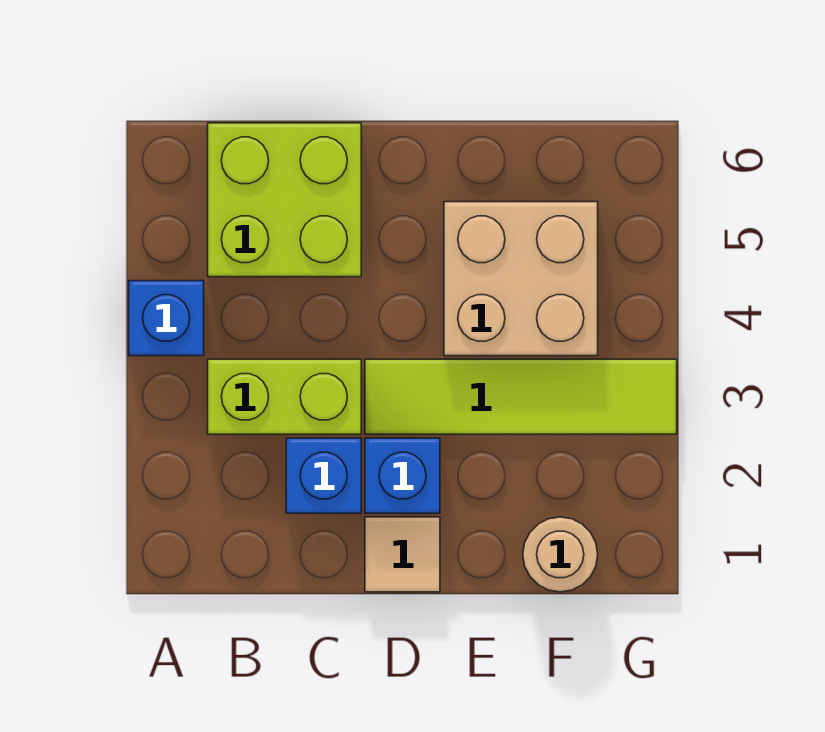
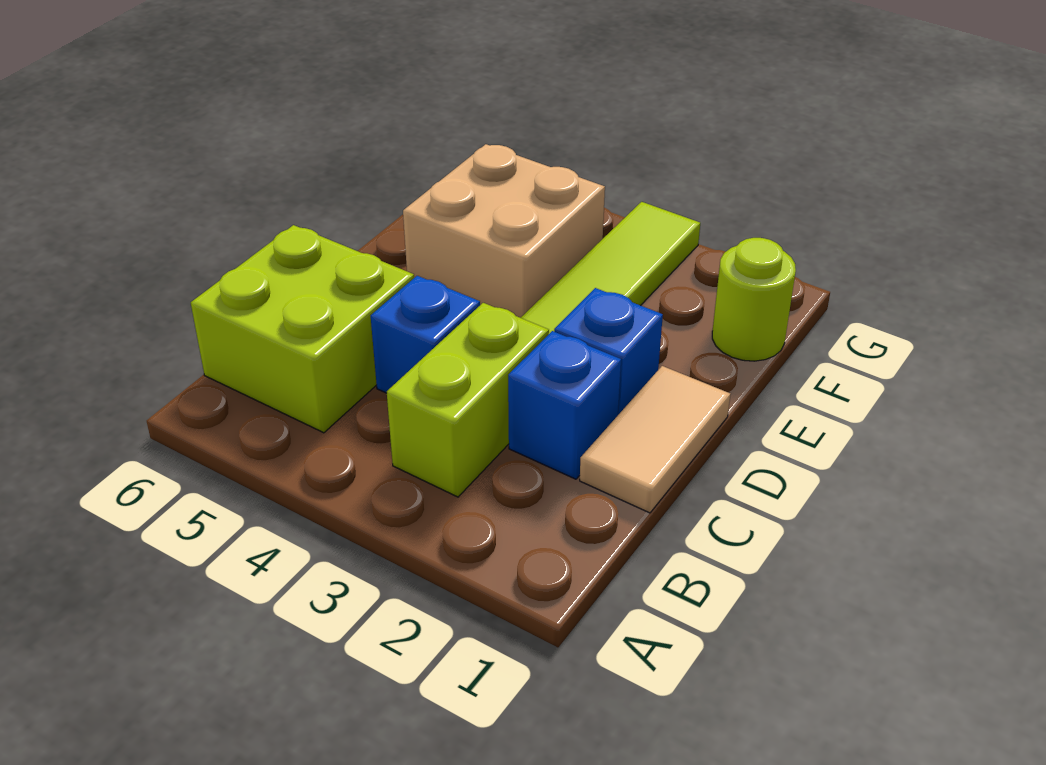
blue 1x1 brick [129,281,204,356] -> blue 1x1 brick moved to [371,276,480,393]
tan 1x1 tile [365,517,440,592] -> tan 1x2 tile [580,366,730,513]
tan 1x1 round brick [523,517,598,592] -> lime 1x1 round brick [712,238,796,361]

